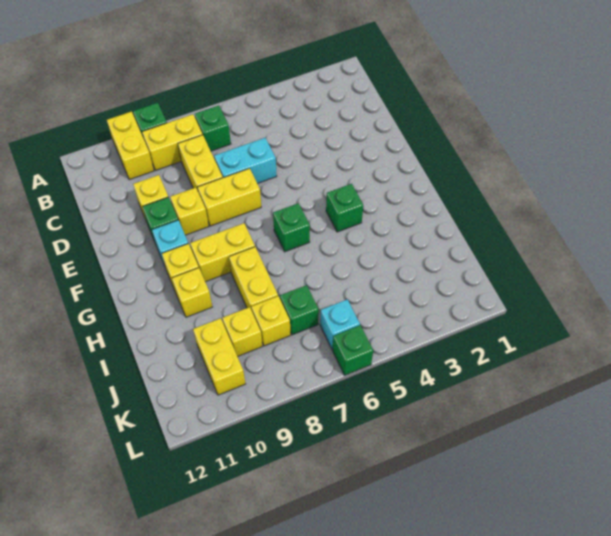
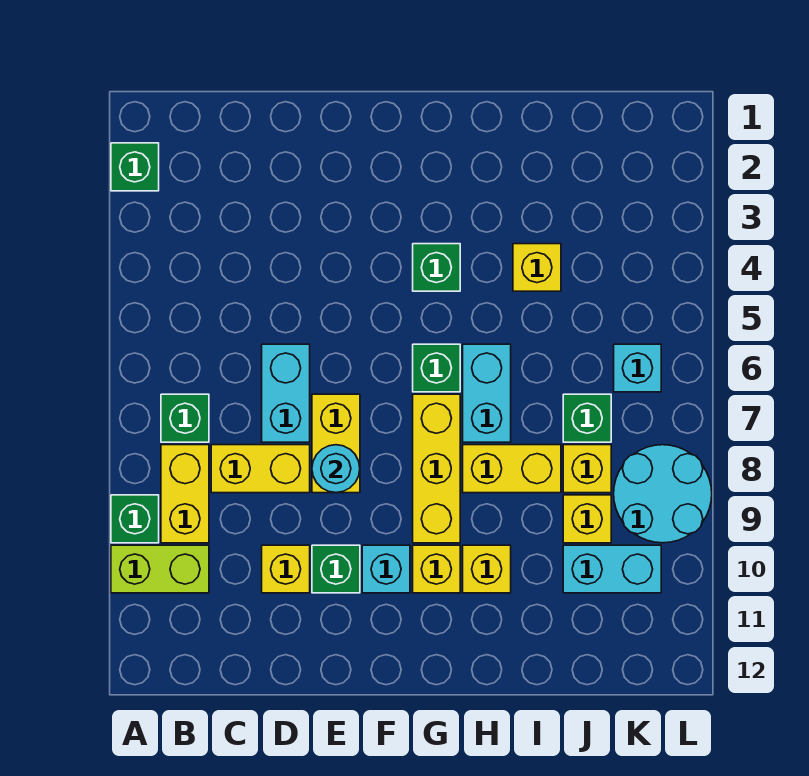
yellow 1x2 brick [107,112,154,180] -> lime 1x2 brick [111,545,209,593]
none -> cyan 1x1 round brick [312,445,360,493]
yellow 1x1 brick [170,188,209,235] -> yellow 1x1 brick moved to [513,244,561,291]
yellow 1x2 brick [190,223,255,282] -> yellow 1x3 brick [413,394,460,543]
none -> cyan 1x2 brick [463,344,511,442]
yellow 1x2 brick [193,318,245,395] -> cyan 1x2 brick [563,545,661,593]
none -> cyan 2x2 round brick [614,445,712,543]
green 1x1 brick [332,325,373,375] -> green 1x1 brick moved to [111,143,159,191]

